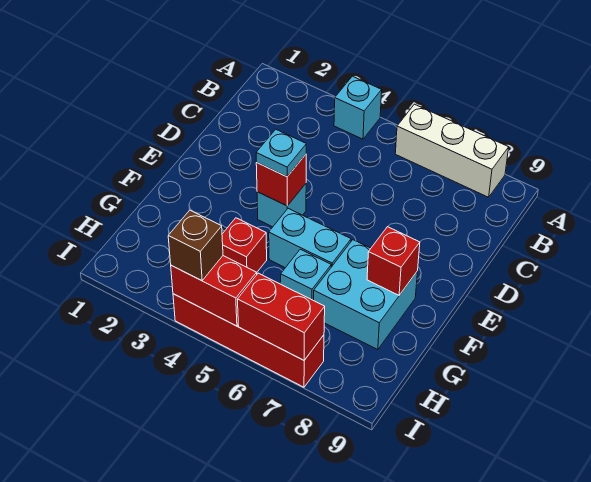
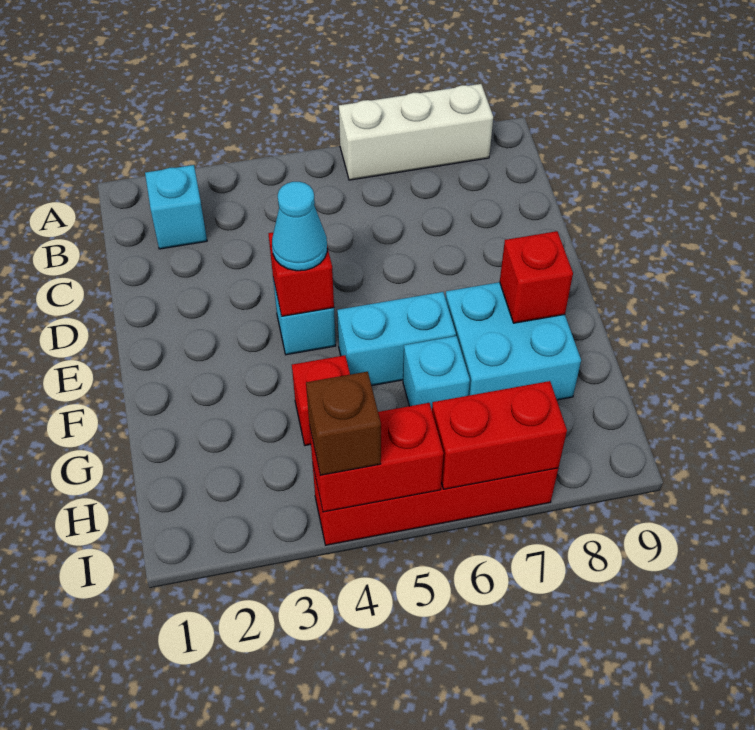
cyan 1x1 brick [334,76,382,139] -> cyan 1x1 brick moved to [145,165,207,249]
cyan 1x1 plate [256,129,306,177] -> cyan 1x1 cone [272,182,327,271]

